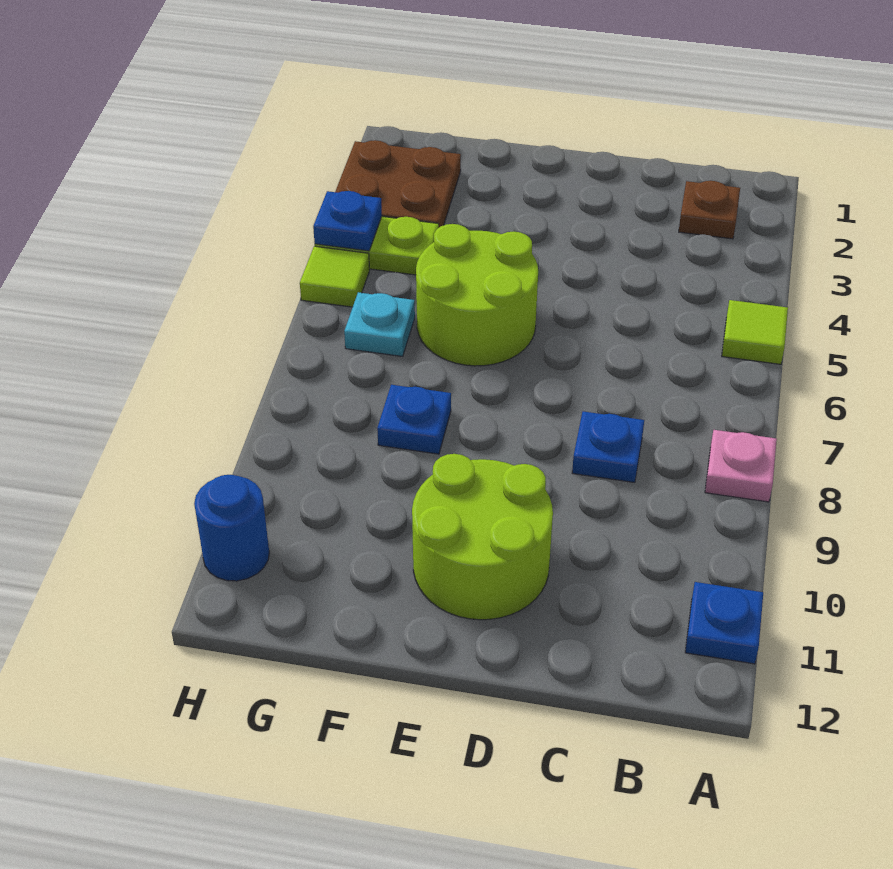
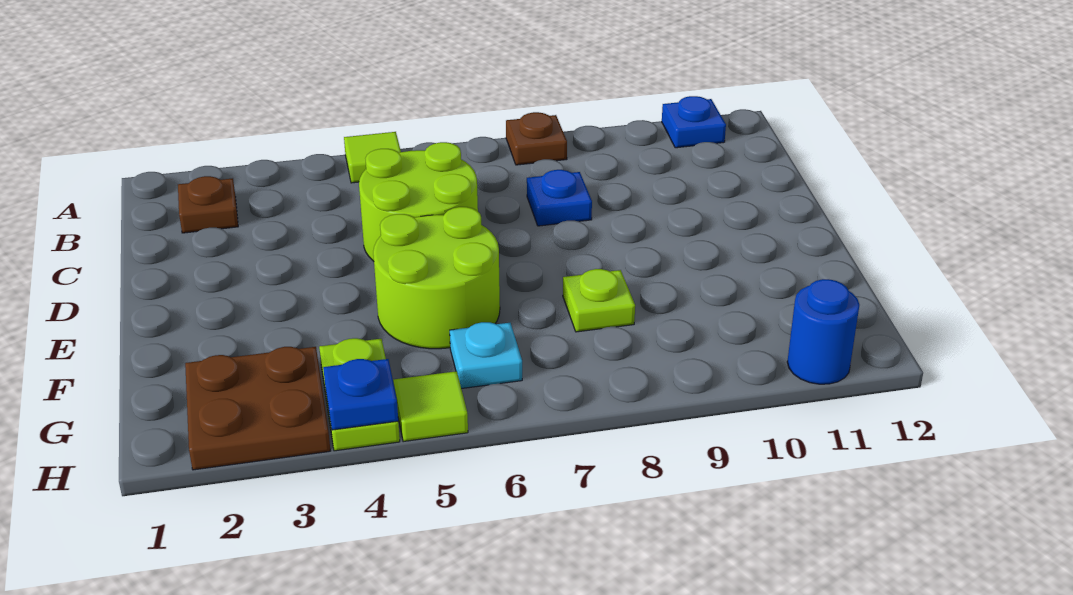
pink 1x1 plate [705,430,777,502] -> brown 1x1 plate [506,112,567,165]
lime 2x2 round brick [412,454,553,620] -> lime 2x2 round brick moved to [359,142,478,261]
blue 1x1 plate [377,385,451,454] -> lime 1x1 plate [563,269,635,332]

